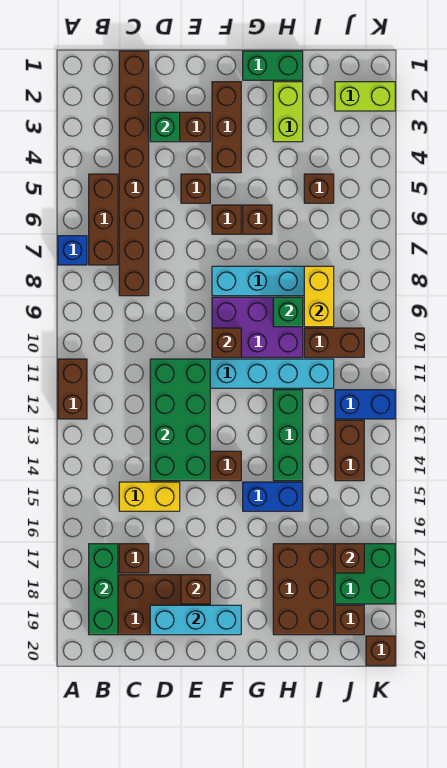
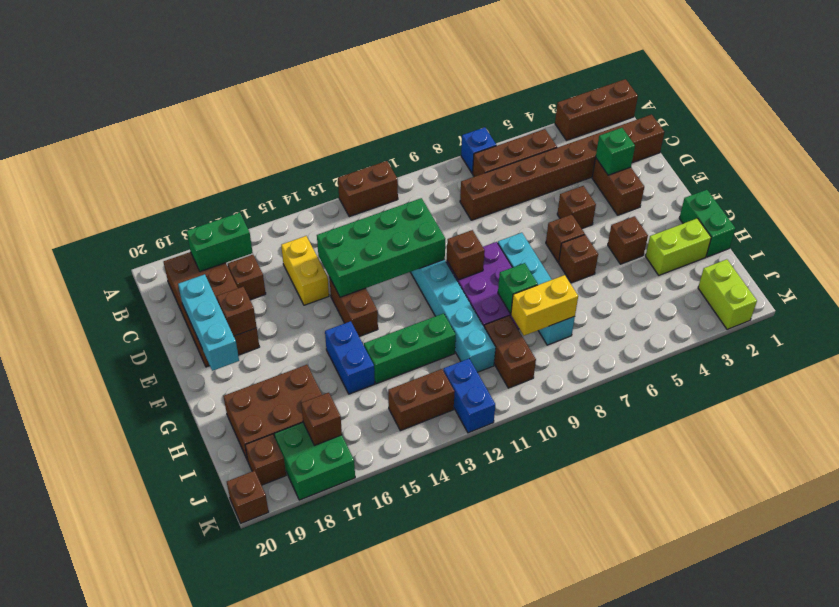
green 1x3 brick [89,544,118,635] -> green 1x2 brick [187,213,253,272]
brown 1x3 brick [212,82,241,173] -> brown 1x3 brick moved to [555,79,638,140]
brown 1x1 brick [304,174,334,203] -> brown 1x1 brick moved to [608,216,648,264]

